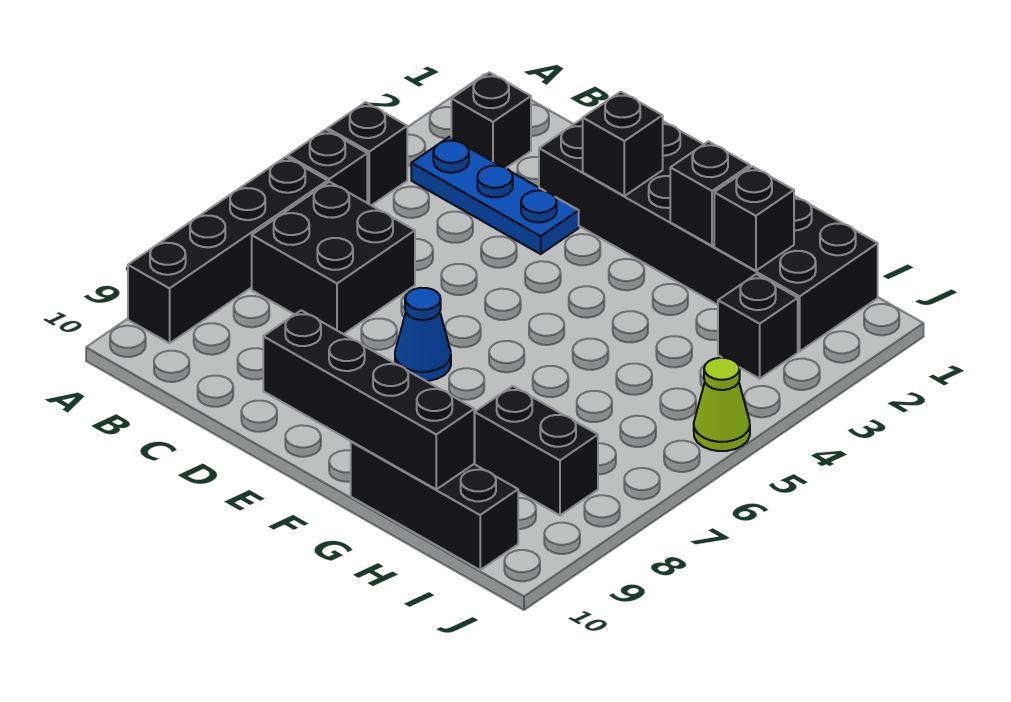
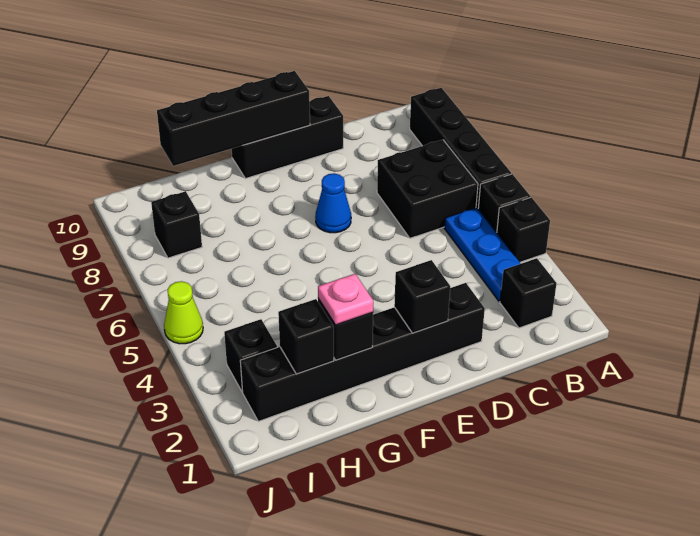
blue 1x3 plate [411,137,579,254] -> blue 1x3 plate turned to [444,207,521,302]
black 2x6 brick [539,118,878,351] -> black 1x6 brick [240,283,485,421]
none -> pink 1x1 plate [318,274,373,325]
black 1x3 brick [351,441,518,570] -> black 1x3 brick moved to [232,96,343,179]
black 1x2 brick [474,386,598,515] -> black 1x1 brick [151,191,202,258]

